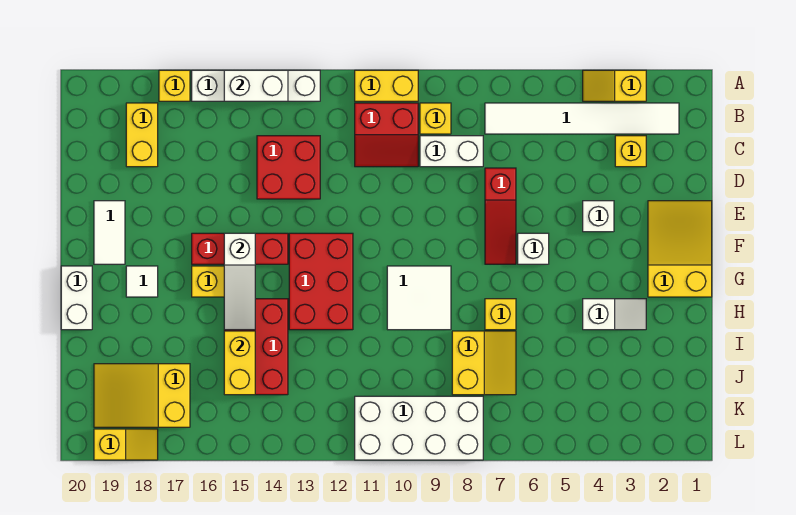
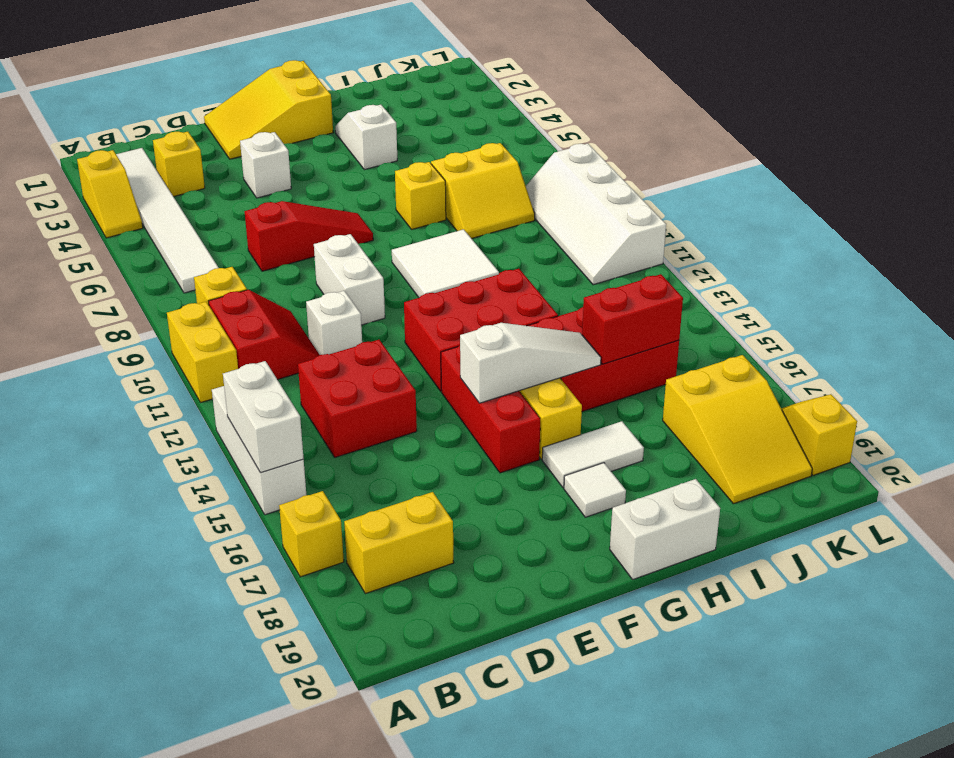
white 1x4 brick [192,70,320,101] -> white 1x3 brick [212,386,306,515]
white 1x2 brick [420,136,483,167] -> white 1x2 brick moved to [314,234,385,325]
white 1x2 tile [94,201,125,264] -> white 1x2 tile moved to [542,421,644,488]
white 1x1 brick [518,233,549,264] -> white 1x1 brick moved to [306,291,362,355]
yellow 2x2 slope [452,331,516,395] -> yellow 2x2 slope turned to [431,143,535,239]
yellow 1x2 brick [224,331,255,395] -> red 1x2 brick [582,274,683,364]
white 2x4 brick [355,396,483,460] -> white 2x4 slope [526,144,666,285]

